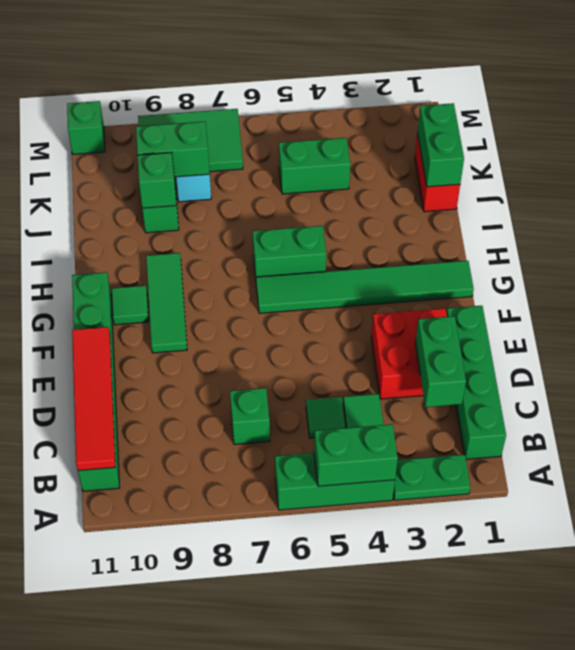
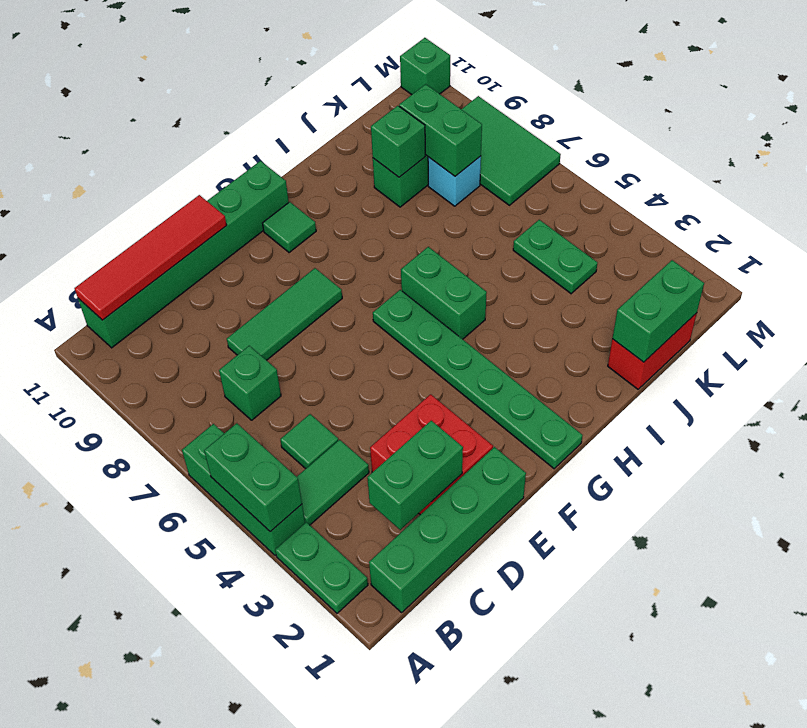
green 1x3 tile [146,253,187,353] -> green 1x3 tile moved to [227,268,342,360]
green 1x6 tile [256,261,474,313] -> green 1x6 plate [373,290,583,469]
green 1x2 brick [279,138,350,194] -> green 1x2 plate [513,220,597,294]

